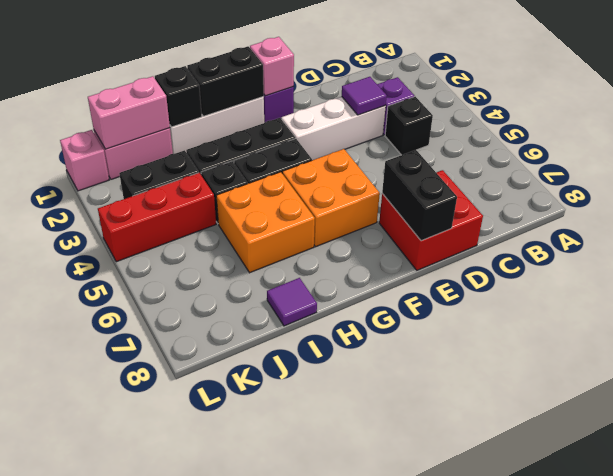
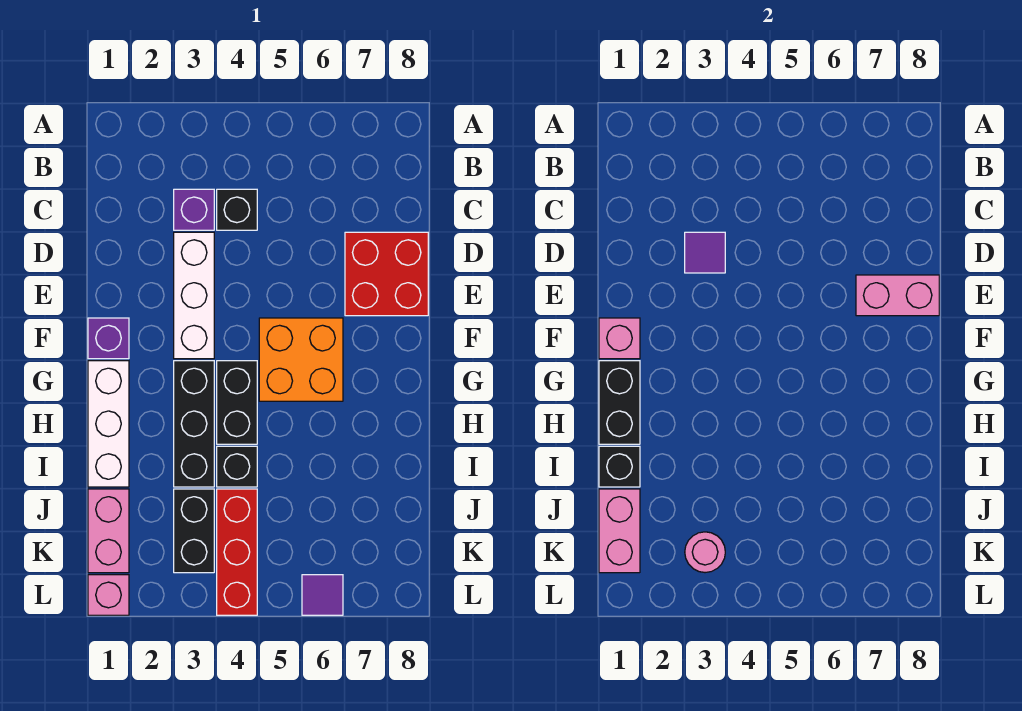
black 1x2 brick [382,150,457,241] -> pink 1x2 brick [856,275,939,316]
orange 2x2 brick [216,172,315,273] -> none
purple 1x1 tile [267,278,317,326] -> purple 1x1 tile moved to [302,575,343,615]
none -> pink 1x1 round brick [685,532,725,573]

